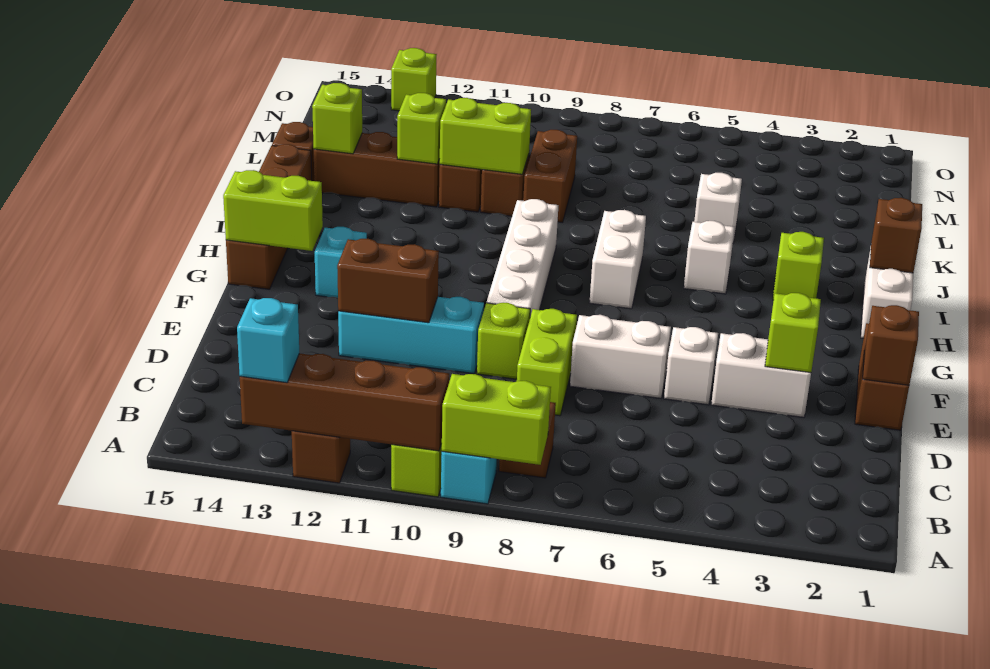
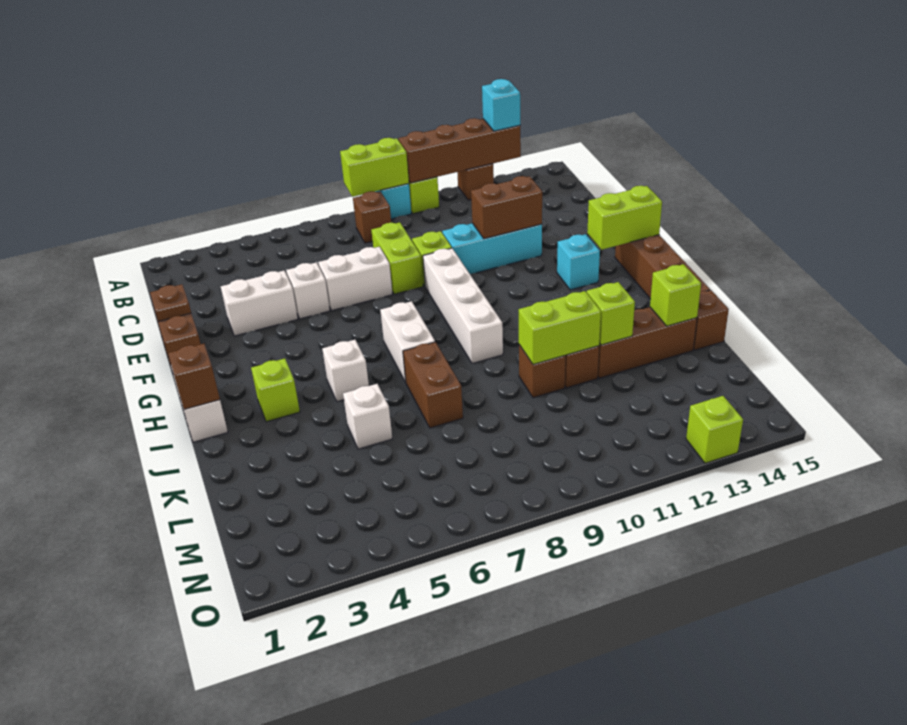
brown 1x1 brick [863,305,919,385] -> brown 1x1 plate [150,284,191,322]
lime 1x1 brick [765,293,821,373] -> none
brown 1x2 brick [523,130,577,223] -> brown 1x2 brick moved to [403,342,463,428]

